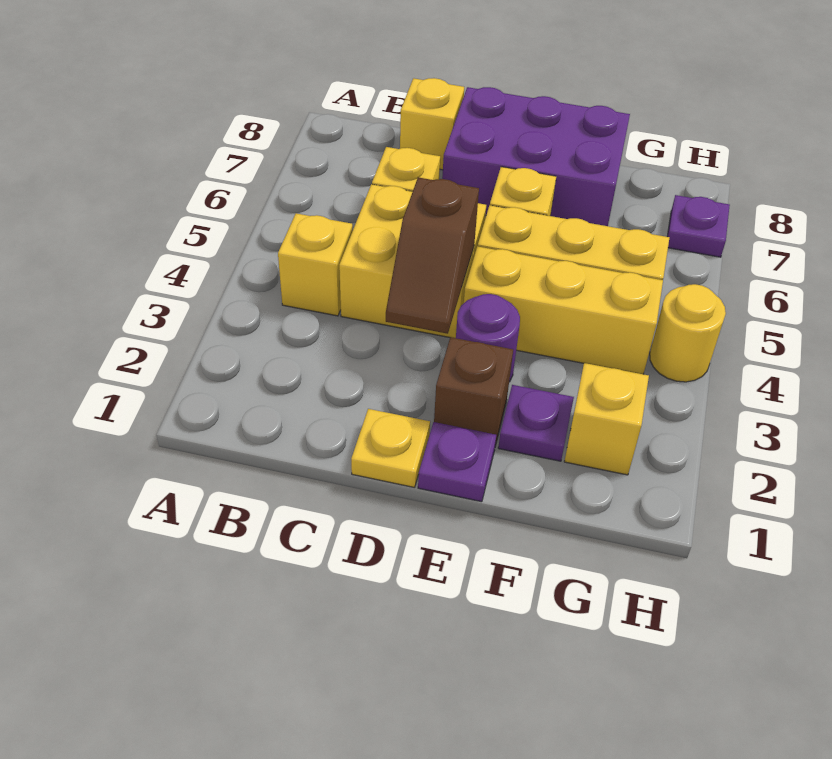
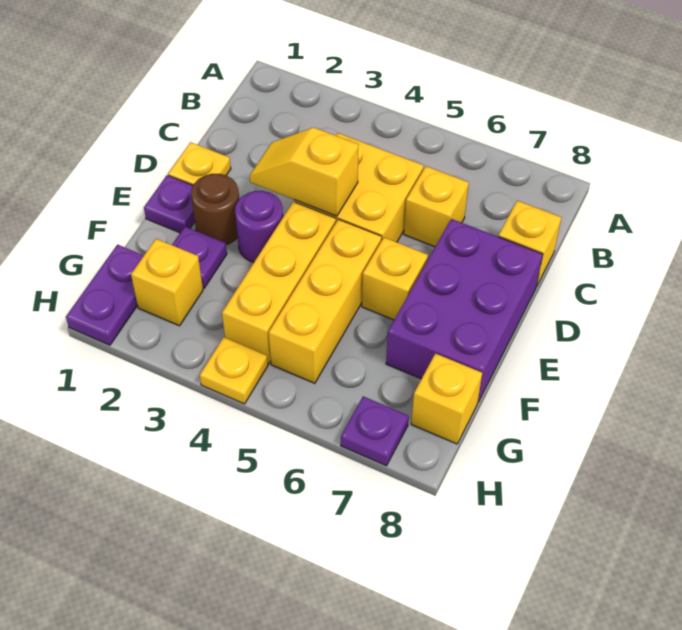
yellow 1x1 brick [278,213,353,316] -> yellow 1x1 brick moved to [411,354,482,444]
brown 1x2 slope [386,177,479,334] -> yellow 1x2 slope [250,128,359,216]
brown 1x1 brick [434,337,513,446] -> brown 1x1 round brick [191,174,239,245]
none -> purple 1x2 plate [66,245,144,345]
yellow 1x1 round brick [650,284,726,382] -> yellow 1x1 plate [200,337,268,404]

